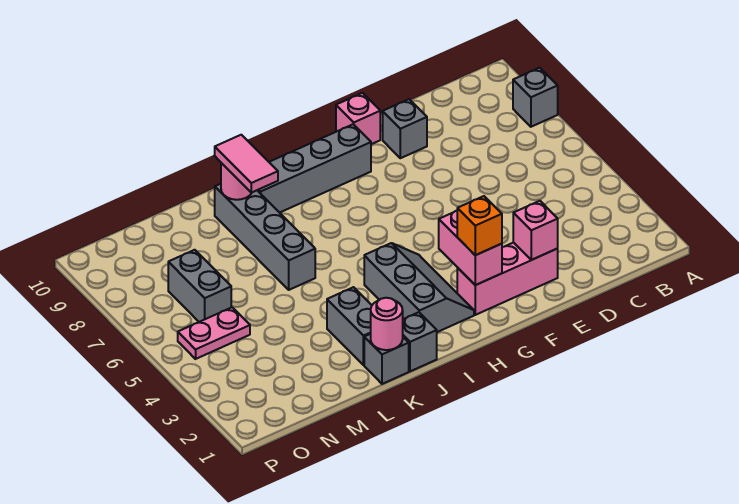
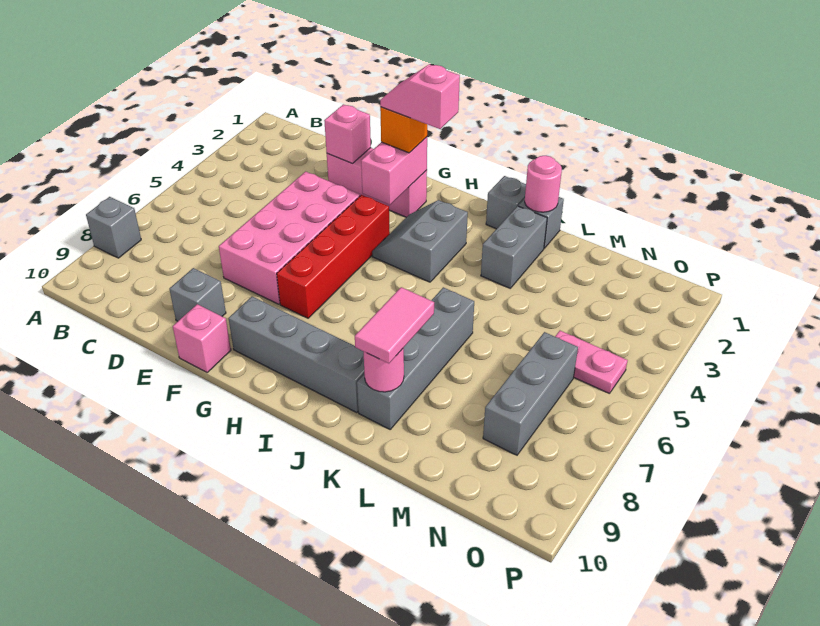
none -> pink 2x4 brick [219,172,360,304]
none -> pink 1x2 slope [380,64,460,129]
none -> red 1x4 brick [277,195,390,318]
grey 2x3 slope [364,243,474,332] -> grey 2x2 slope [372,200,468,282]
grey 1x2 brick [168,250,231,322] -> grey 1x3 brick [483,332,578,455]

